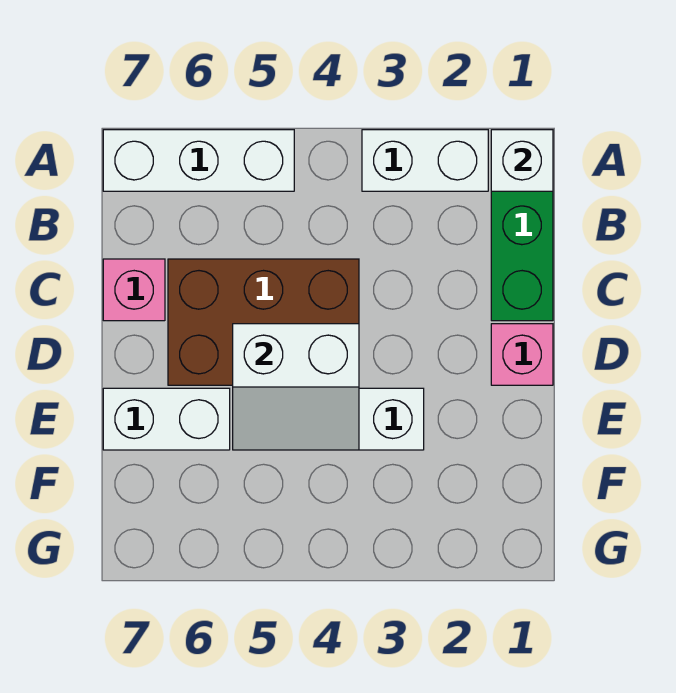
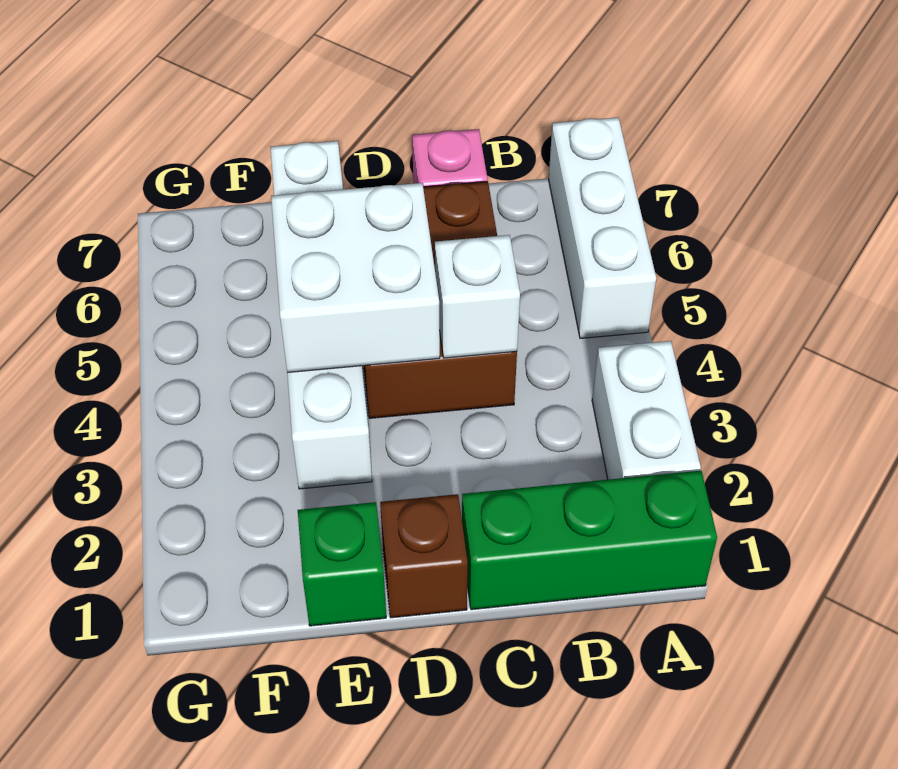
white 1x1 brick [491,130,553,191] -> white 1x1 brick moved to [435,235,520,358]
pink 1x1 brick [491,324,553,385] -> brown 1x1 brick [380,494,468,618]
white 2x2 slope [233,324,359,450] -> white 2x2 brick [271,183,440,373]
none -> green 1x1 brick [298,502,386,626]

